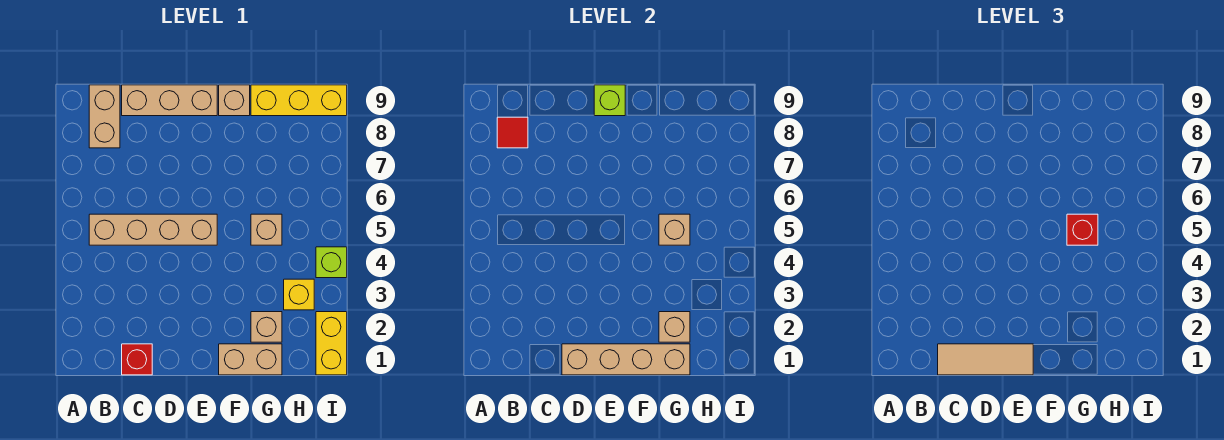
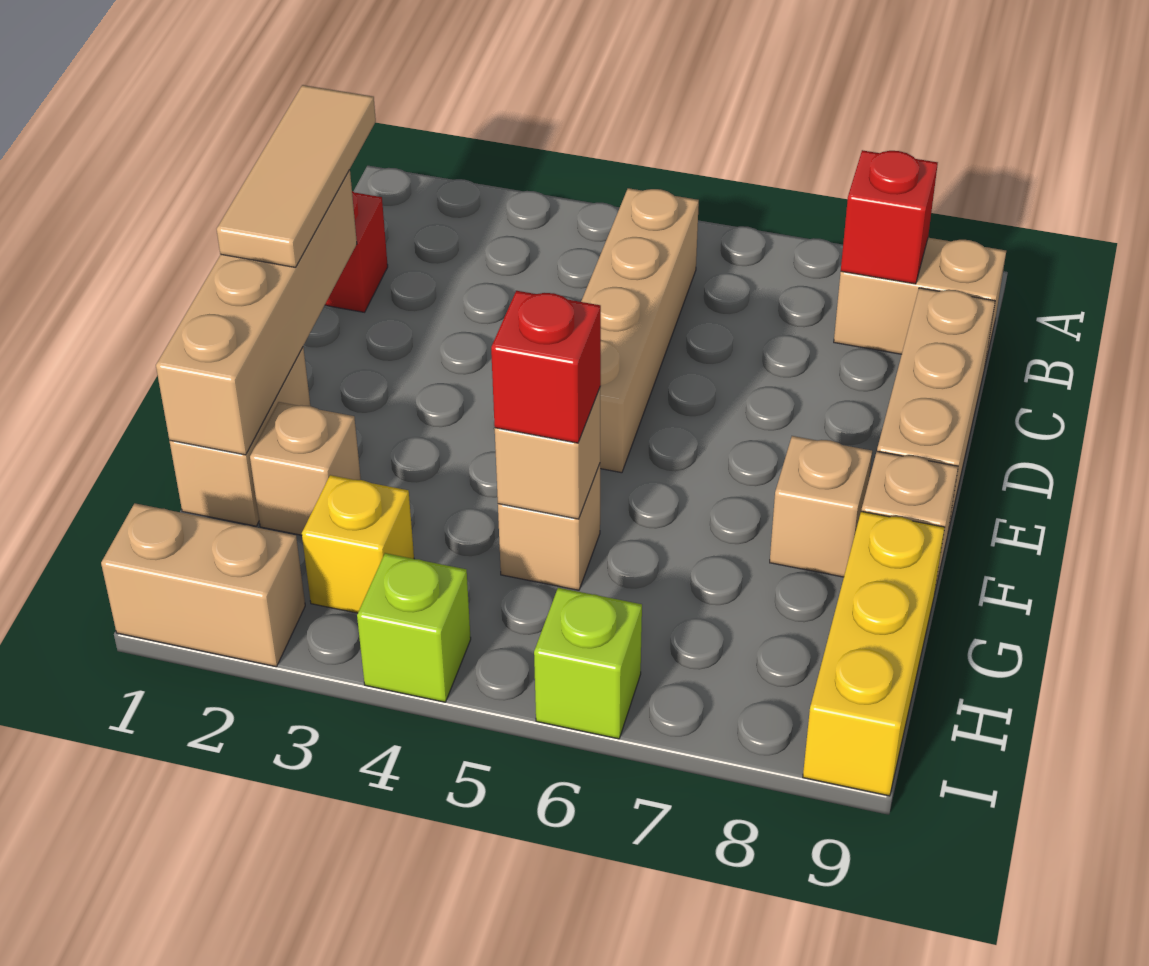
red 1x1 tile [497,117,528,148] -> red 1x1 brick [841,150,938,284]
lime 1x1 brick [594,85,625,116] -> lime 1x1 brick moved to [534,588,642,739]
tan 1x1 brick [659,312,690,342] -> tan 1x1 brick moved to [770,436,872,577]
yellow 1x2 brick [316,312,347,375] -> tan 1x2 brick [101,503,305,667]

